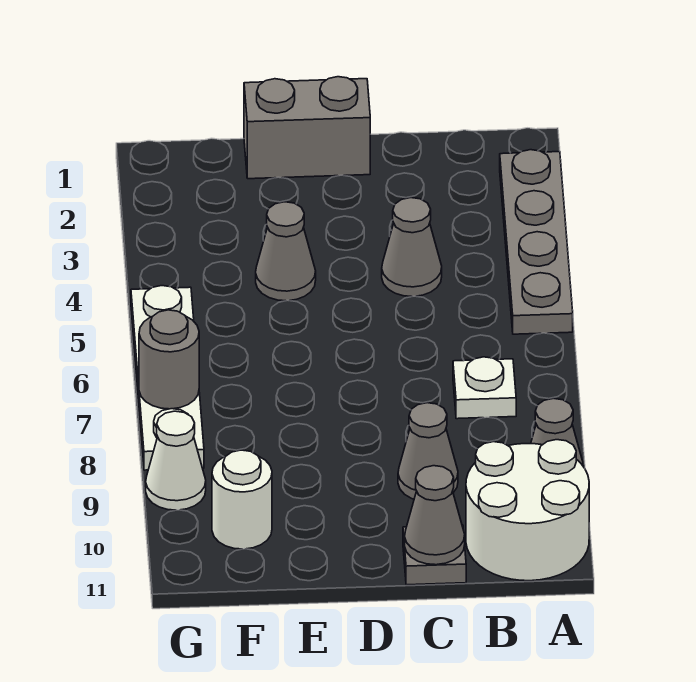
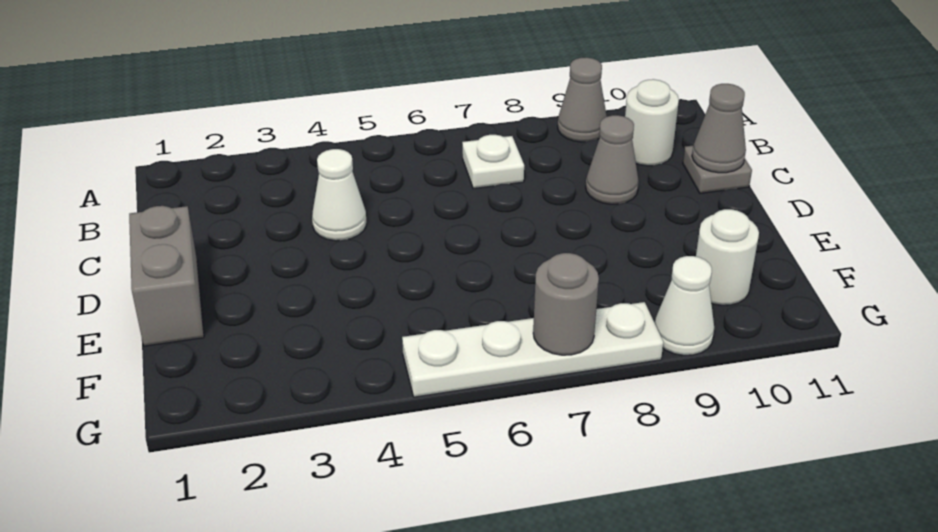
grey 1x4 plate [500,150,573,334] -> none
white 2x2 round brick [466,440,589,581] -> white 1x1 round brick [625,79,679,166]
grey 1x1 cone [382,198,442,296] -> white 1x1 cone [312,149,366,241]
grey 1x1 cone [256,202,316,301] -> none

